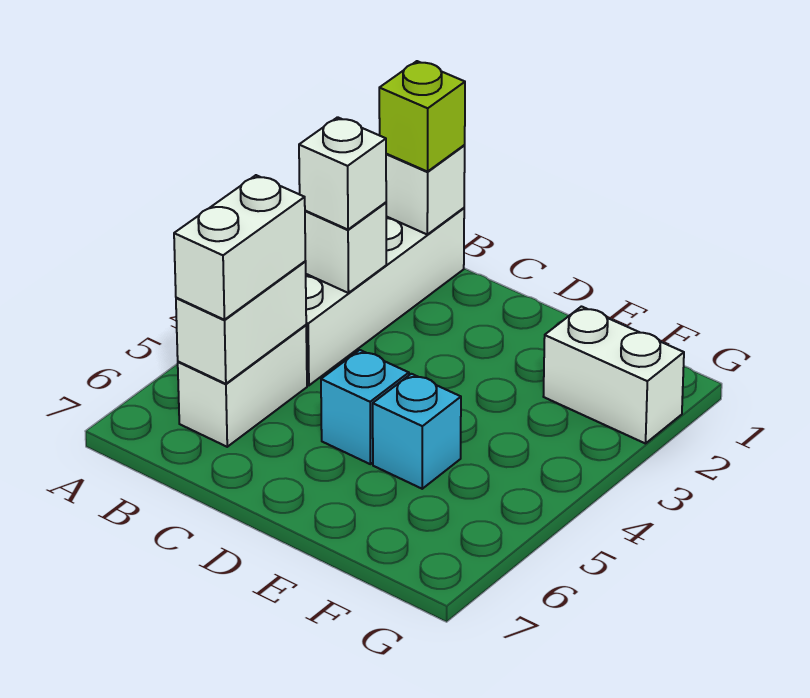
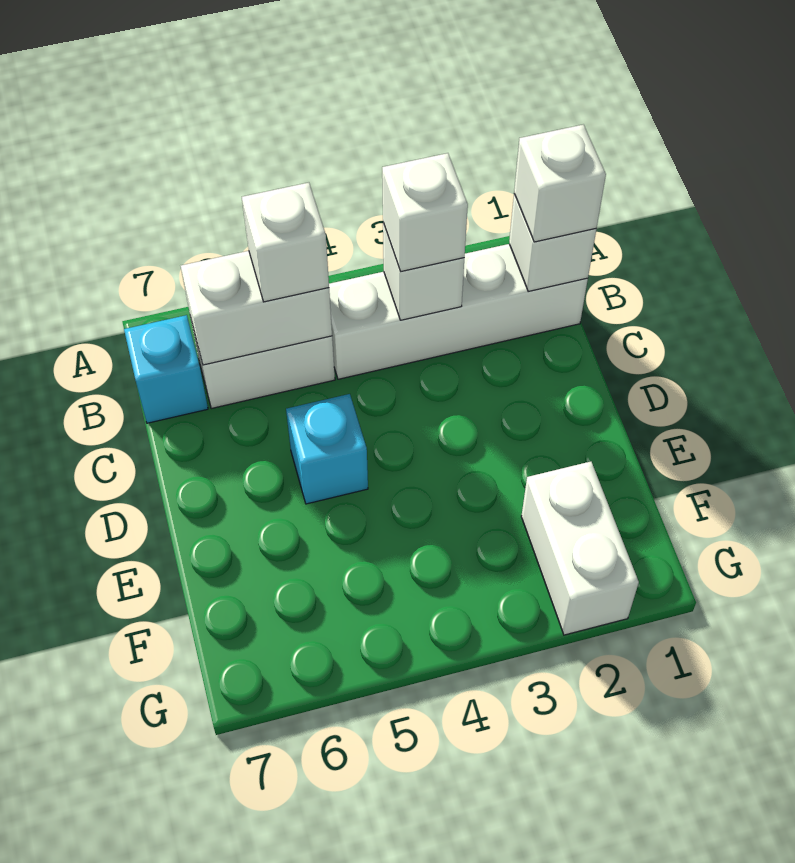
lime 1x1 brick [379,61,465,172] -> white 1x1 brick [514,125,606,242]
white 1x2 brick [174,175,305,320] -> white 1x1 brick [242,183,329,302]
cyan 1x1 brick [373,374,461,489] -> cyan 1x1 brick moved to [124,315,208,423]

